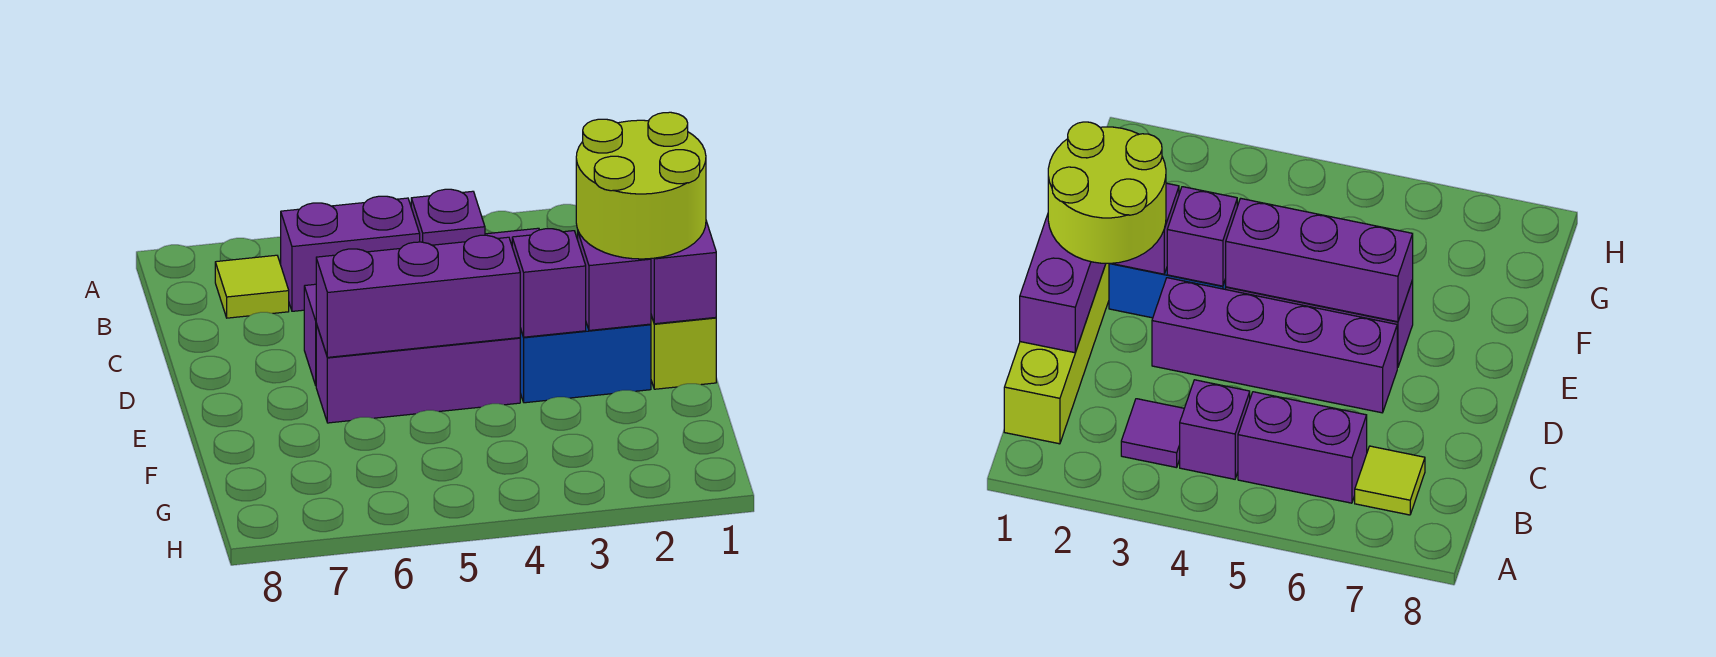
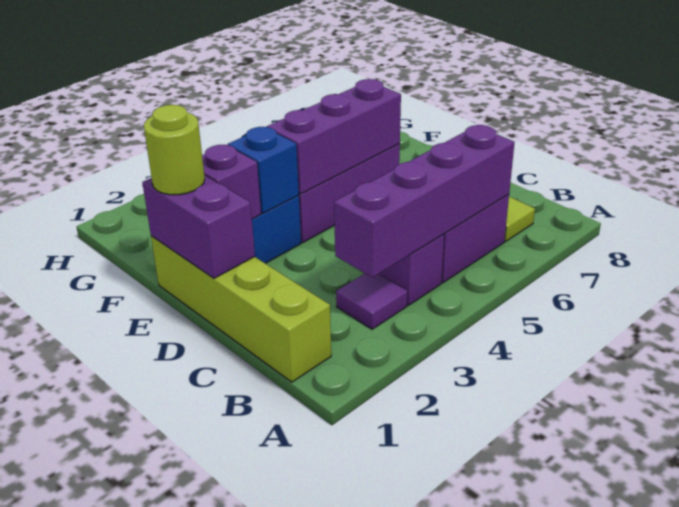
purple 1x3 brick [651,221,716,324] -> purple 1x2 brick [142,175,255,278]
lime 2x2 round brick [576,112,706,259] -> lime 1x1 round brick [144,105,205,195]
purple 1x4 brick [1152,278,1397,413] -> purple 1x4 brick moved to [334,125,515,278]
purple 1x1 brick [512,229,586,337] -> blue 1x1 brick [228,127,299,213]

